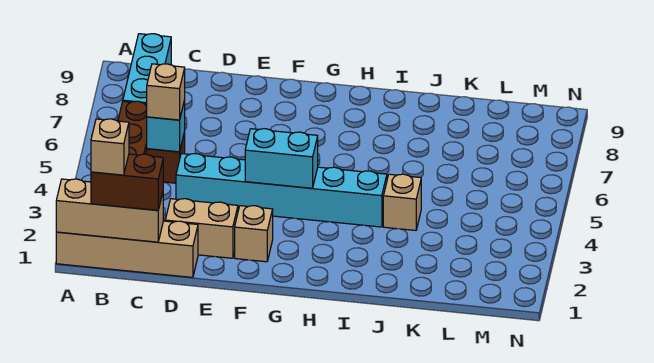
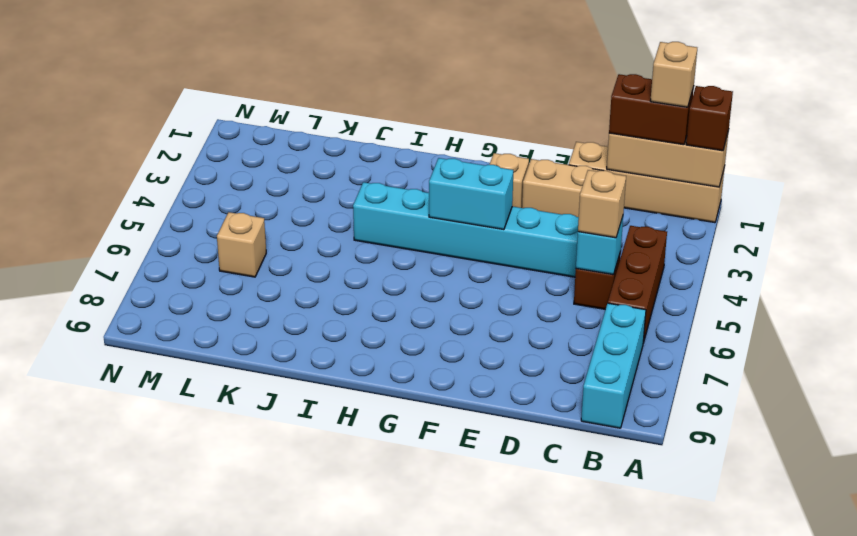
none -> brown 1x1 brick [686,86,733,151]
tan 1x1 brick [383,174,421,230] -> tan 1x1 brick moved to [217,212,266,277]

